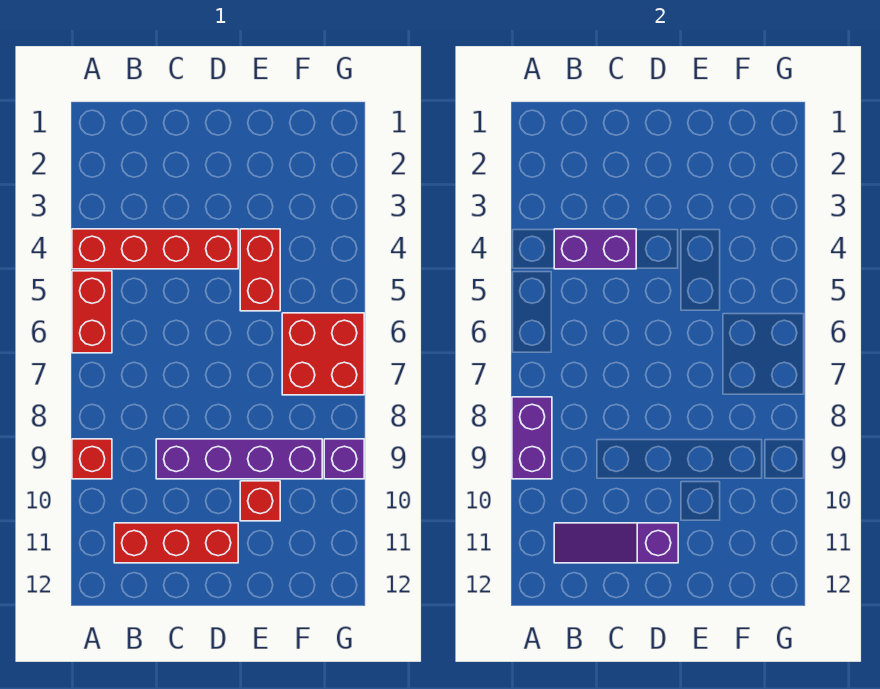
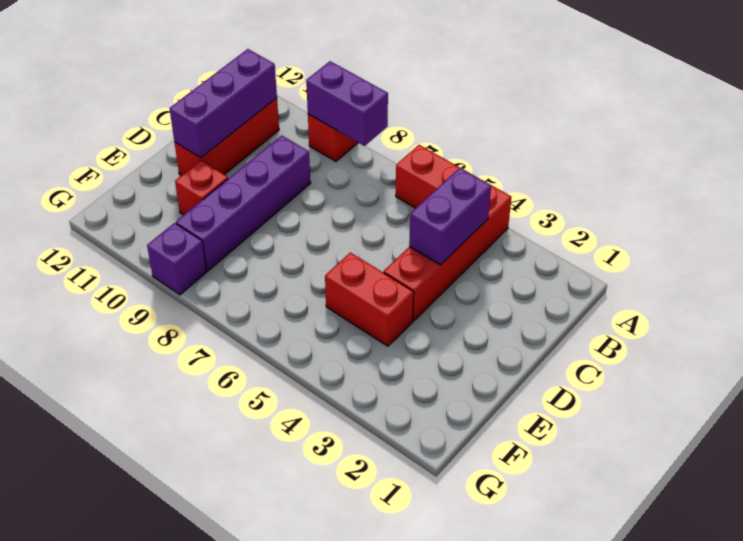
purple 1x3 slope [554,523,678,563] -> purple 1x3 brick [169,49,277,158]
red 2x2 brick [282,313,364,395] -> none

